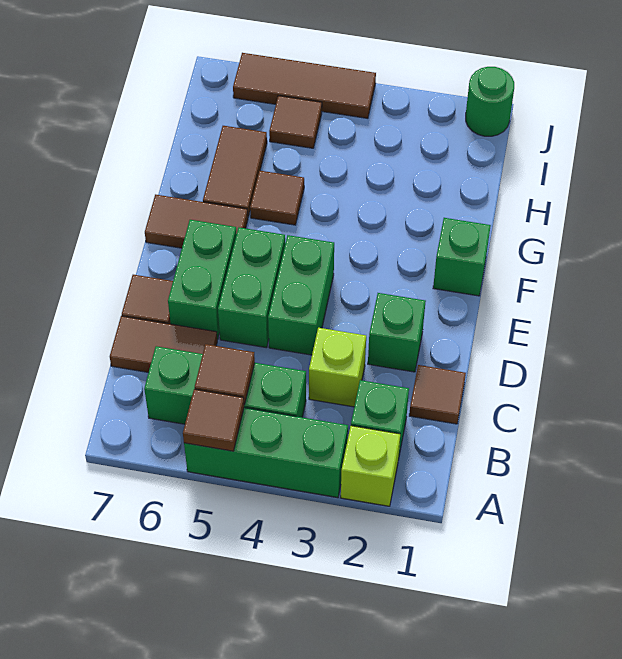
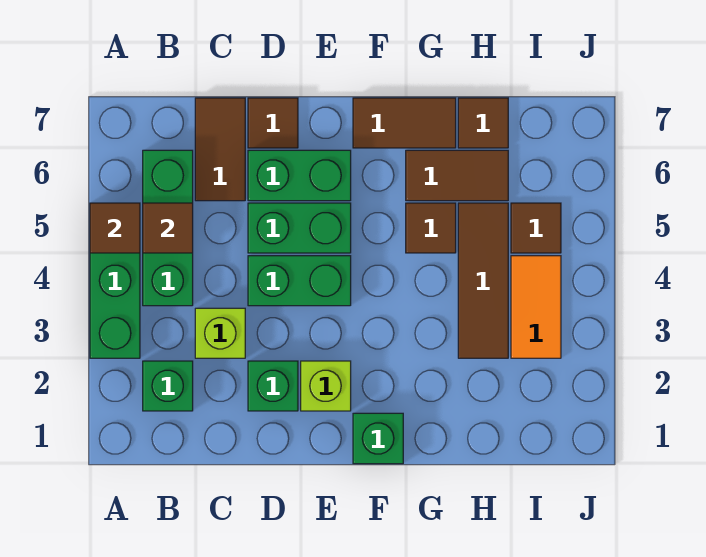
lime 1x1 brick [341,426,400,506] -> lime 1x1 brick moved to [301,361,351,411]
brown 1x1 tile [409,365,466,424] -> brown 1x1 tile moved to [458,98,508,148]
brown 1x2 tile [145,194,248,248] -> brown 1x2 tile turned to [353,98,456,148]
none -> orange 1x2 tile [511,256,561,358]
green 1x1 round brick [466,67,514,136] -> none
brown 1x3 tile [233,53,376,118] -> brown 1x3 tile moved to [458,203,508,358]

